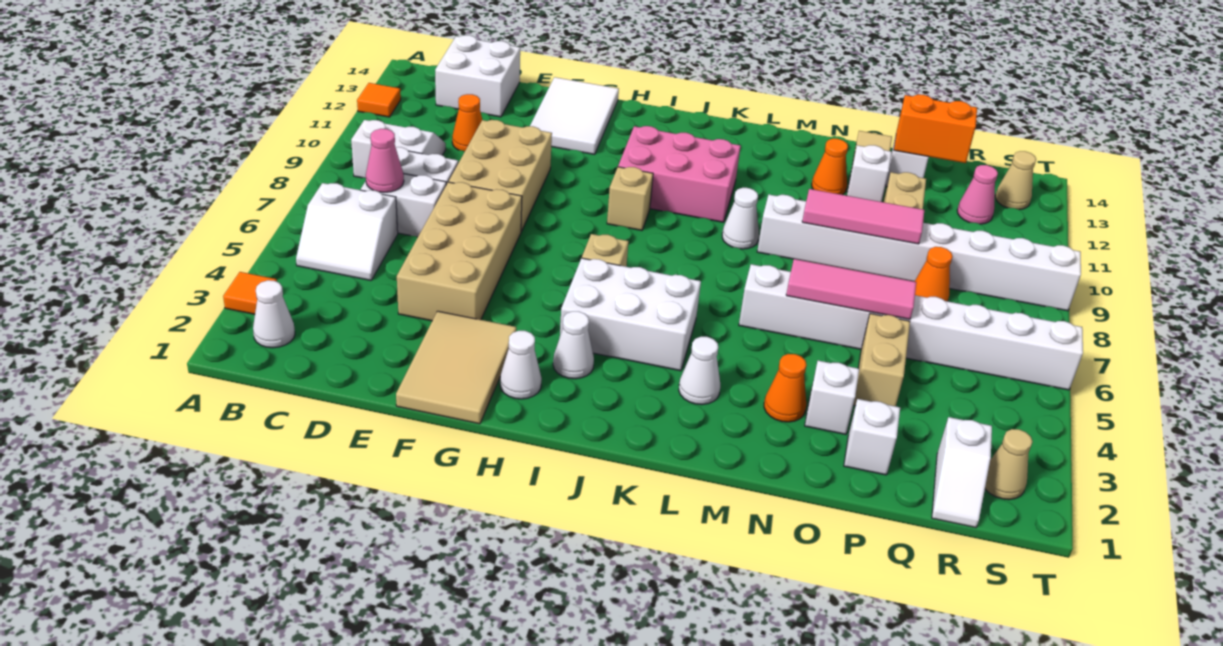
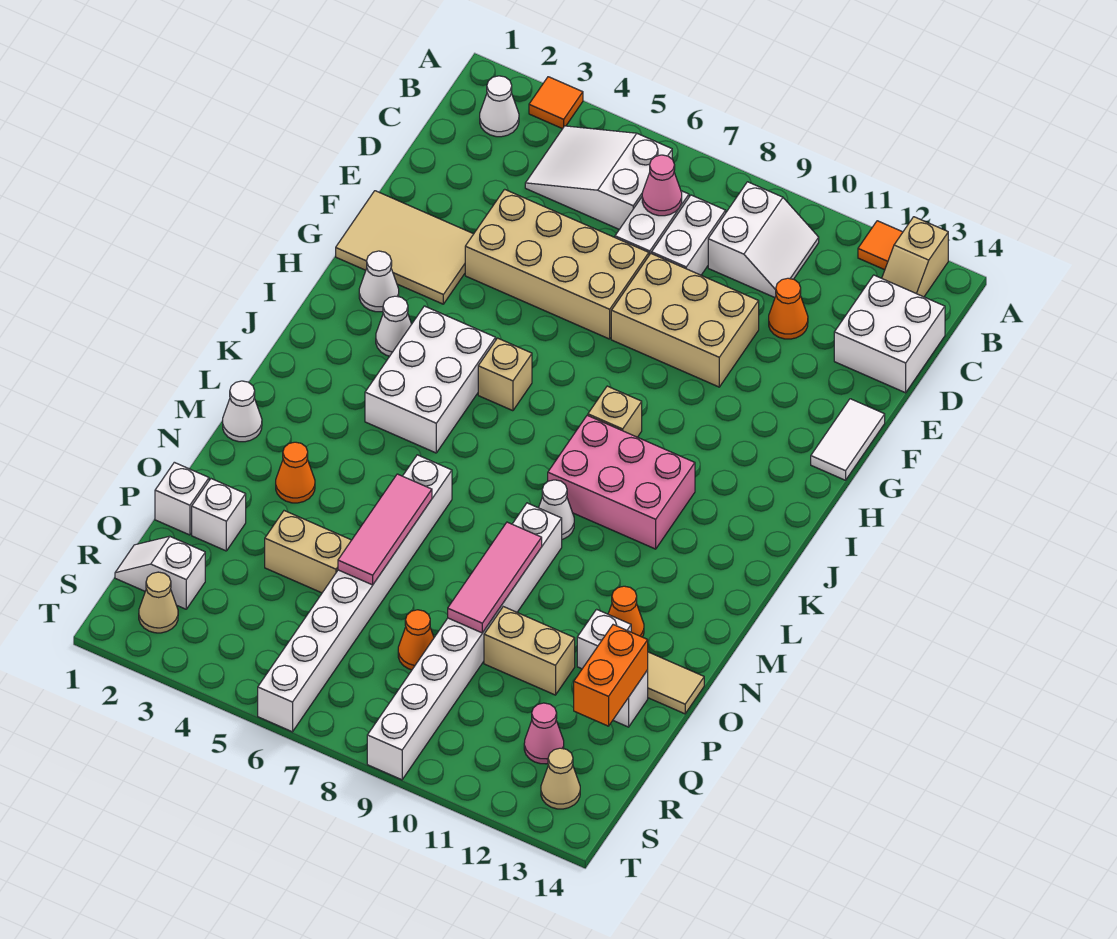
none -> tan 1x2 slope [882,217,948,297]
white 2x2 slope [296,183,398,280] -> white 2x3 slope [525,126,672,229]
white 2x3 tile [530,77,619,154] -> white 1x2 tile [811,399,885,480]
pink 2x3 brick [618,126,741,222] -> pink 2x3 brick turned to [548,415,695,549]
white 1x1 cone [679,337,720,405] -> white 1x1 cone moved to [223,381,262,442]
white 1x1 brick [805,361,859,435] -> white 1x1 brick moved to [155,462,209,535]

